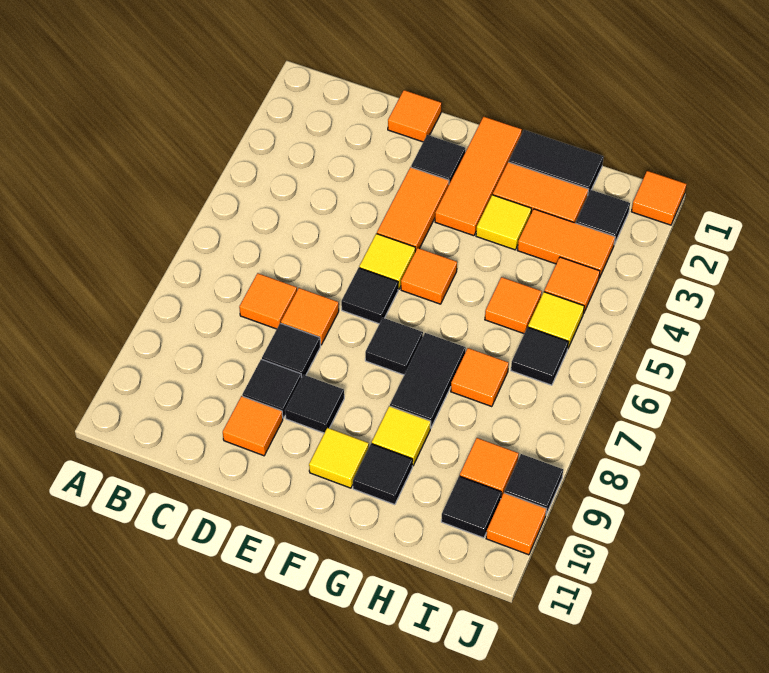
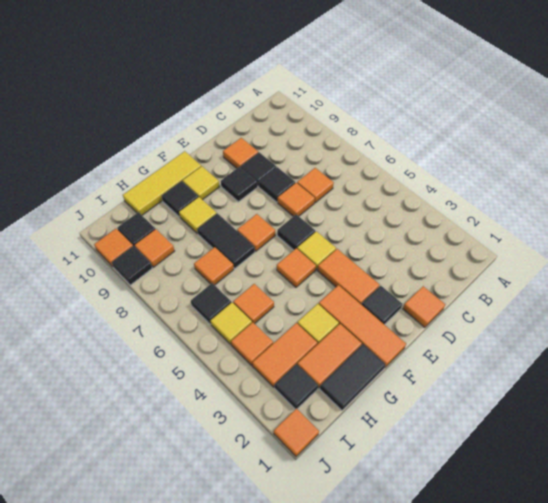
black 1x1 tile [365,318,423,375] -> orange 1x1 tile [237,214,275,251]
none -> yellow 1x3 tile [123,151,201,215]

